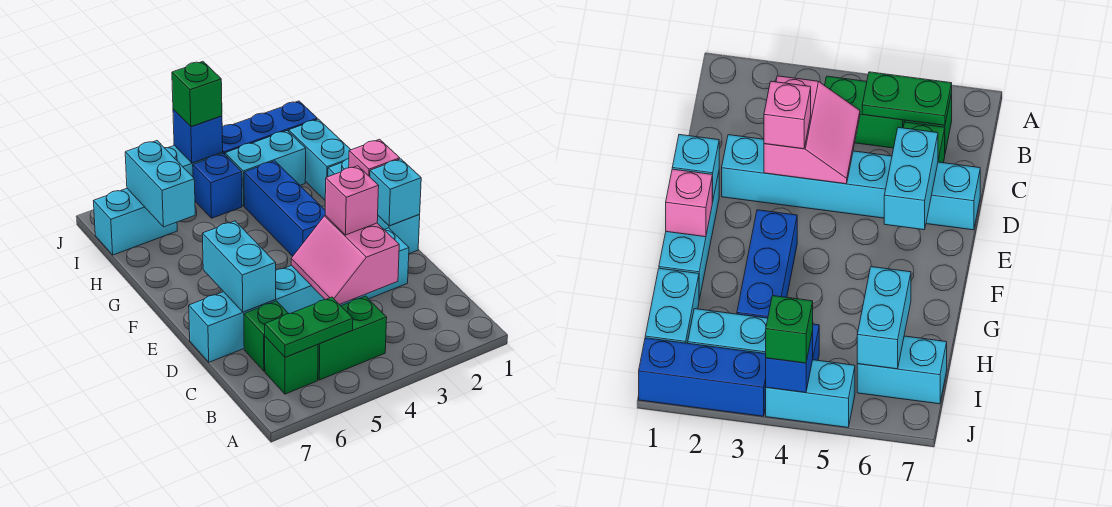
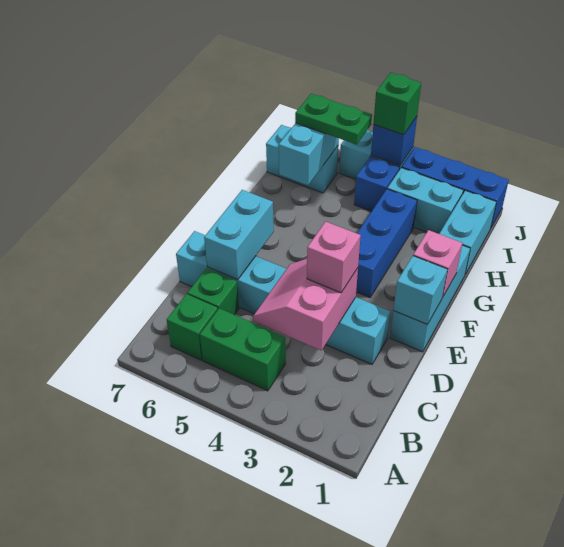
green 1x2 plate [265,297,353,357] -> green 1x2 plate moved to [295,94,372,144]

